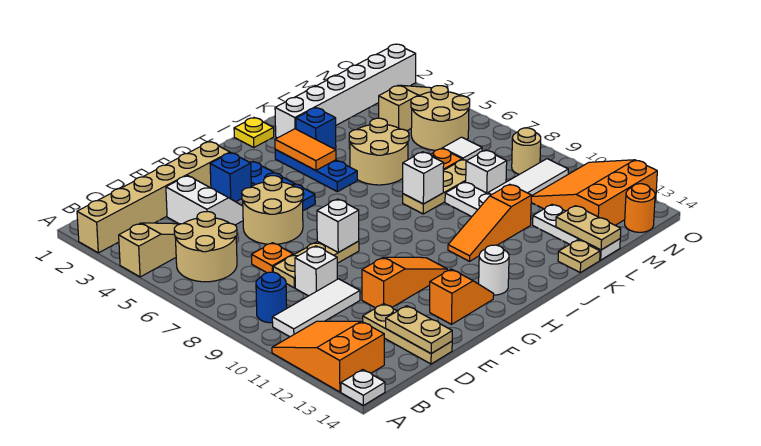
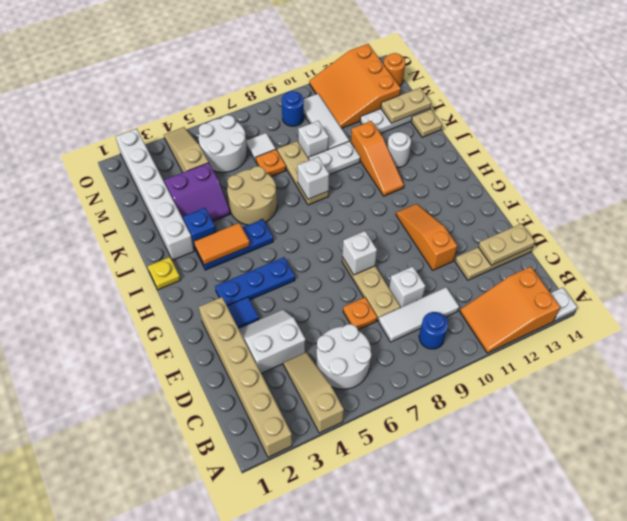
tan 2x2 round brick [174,212,237,282] -> white 2x2 round brick [317,324,371,389]
white 1x3 tile [272,279,360,337] -> white 1x3 tile turned to [378,287,459,342]
tan 2x2 round brick [242,176,303,244] -> none
blue 1x1 brick [210,153,251,202] -> blue 1x1 tile [227,297,259,329]
orange 1x2 slope [430,269,494,324] -> none
white 1x1 round brick [479,245,509,295] -> white 1x1 round brick moved to [387,132,411,167]
none -> purple 2x2 slope [164,163,230,221]
tan 2x2 round brick [411,86,470,150] -> white 2x2 round brick [199,115,247,172]
tan 1x1 round brick [512,128,541,174] -> blue 1x1 round brick [282,91,304,126]

